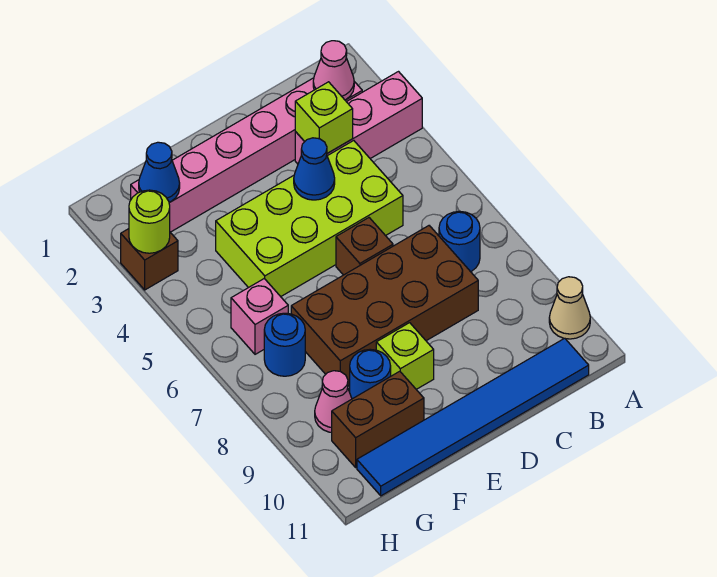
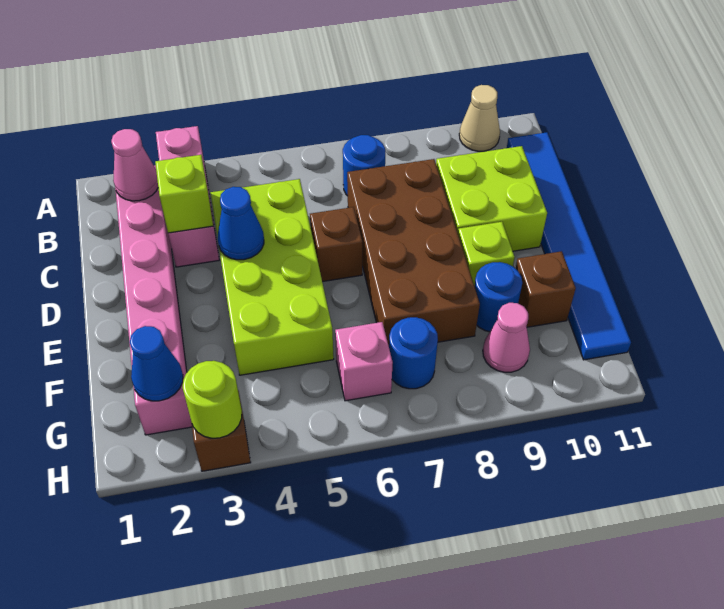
none -> lime 2x2 brick [436,146,547,251]
brown 1x2 brick [332,371,424,467] -> brown 1x1 brick [516,251,576,327]

